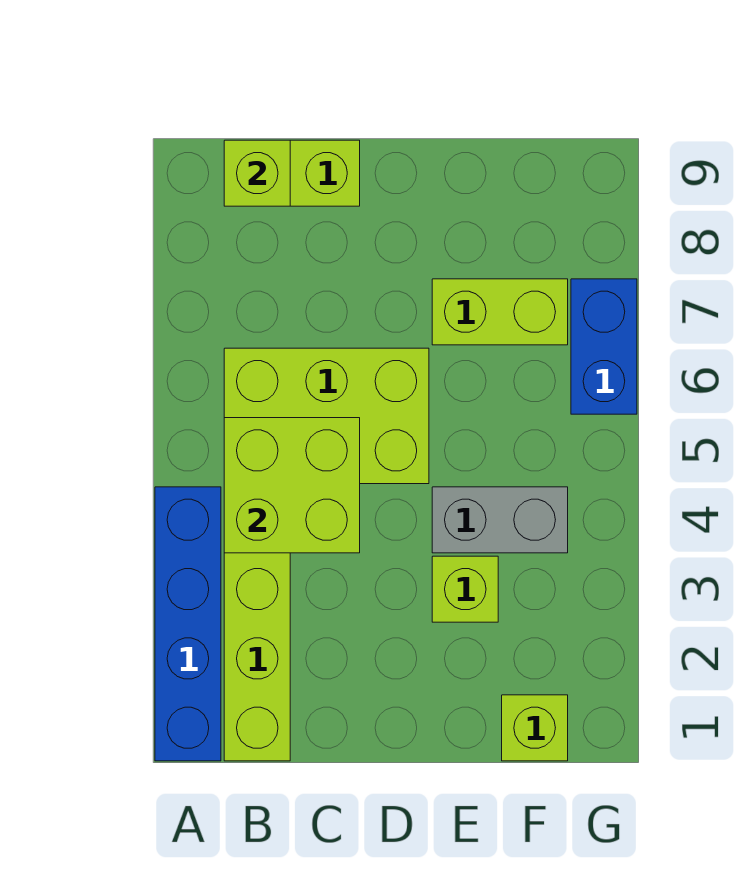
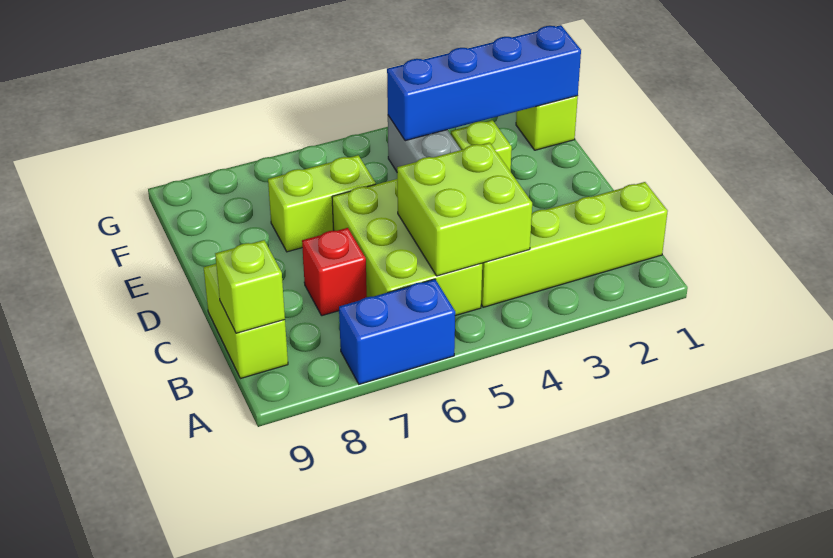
blue 1x4 brick [155,487,221,761] -> blue 1x4 brick moved to [387,25,581,141]
none -> red 1x1 brick [302,228,367,316]
lime 1x2 brick [432,279,568,345] -> lime 1x2 brick turned to [268,155,376,252]
blue 1x2 brick [571,279,637,414] -> blue 1x2 brick moved to [339,279,455,384]

